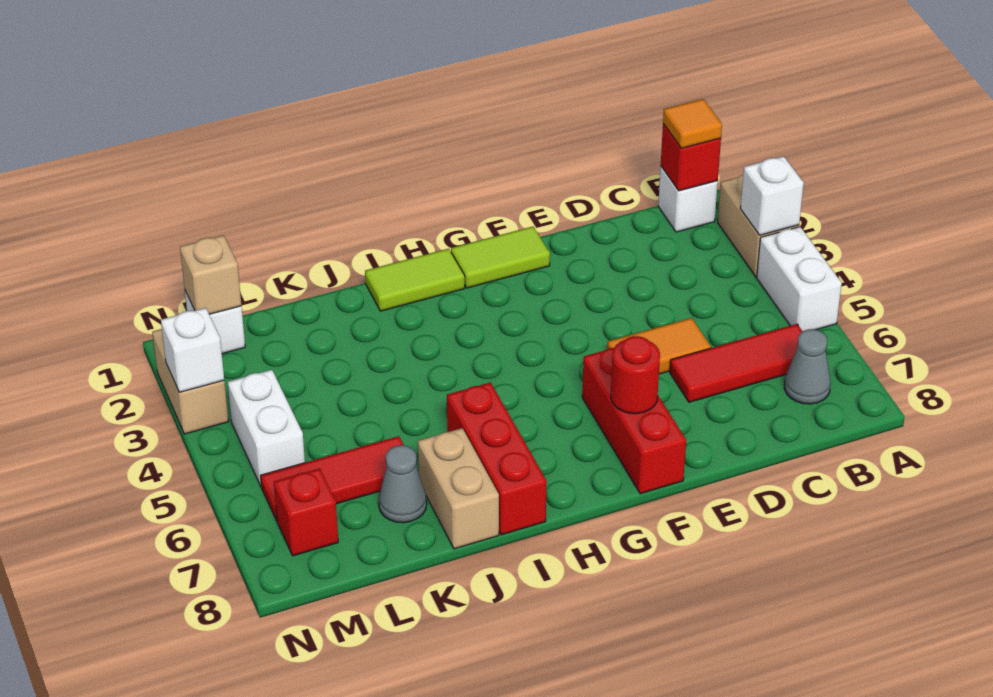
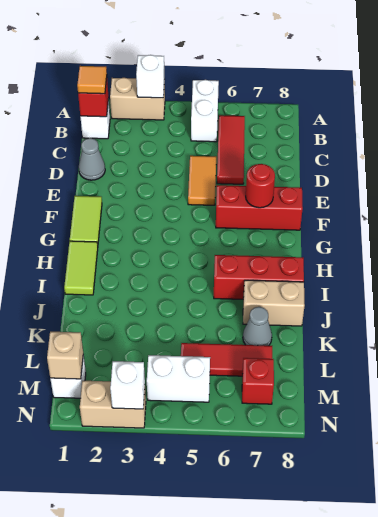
white 1x2 brick [757,227,842,331] -> white 1x2 brick turned to [191,80,219,142]
grey 1x1 cone [784,329,831,404] -> grey 1x1 cone moved to [79,138,105,180]
red 1x3 tile [261,436,404,521] -> red 1x3 tile turned to [181,343,272,376]

